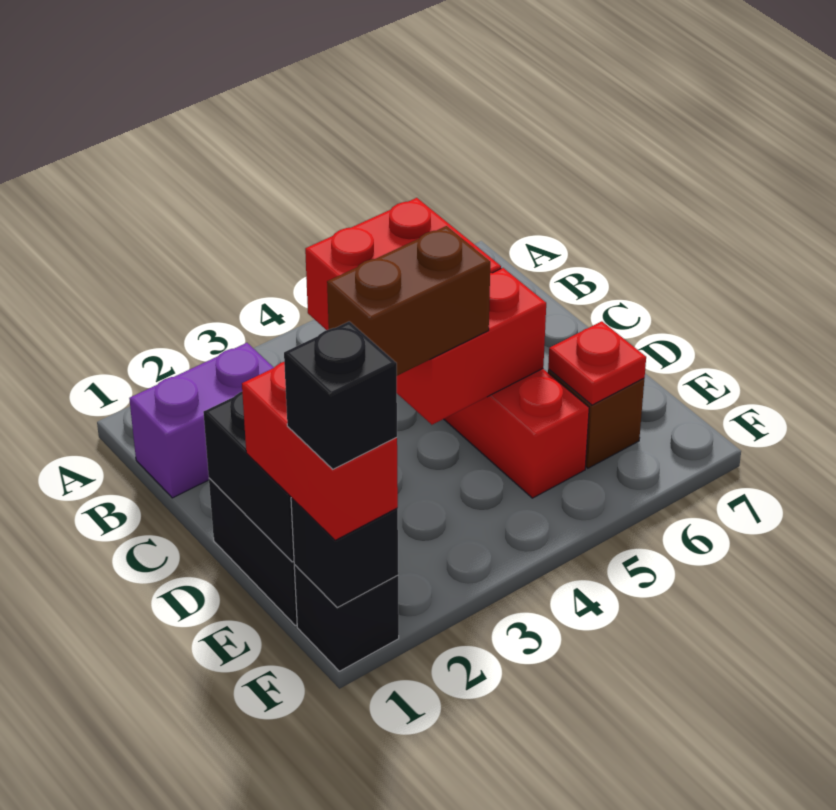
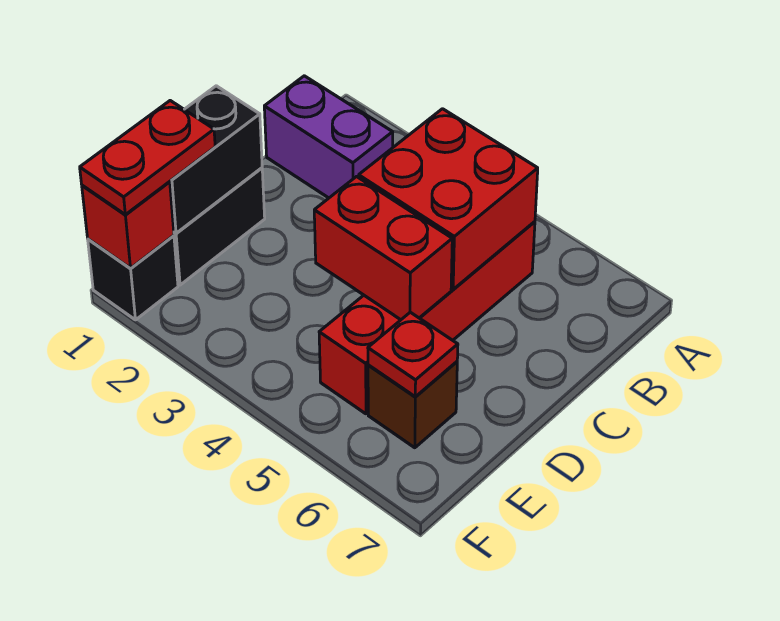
brown 1x2 brick [327,226,490,376] -> none
red 1x2 brick [242,362,398,540] -> red 1x2 plate [80,101,215,215]
black 1x1 brick [291,498,398,608] -> red 1x1 brick [82,182,174,268]
black 1x1 brick [284,321,397,469] -> none

